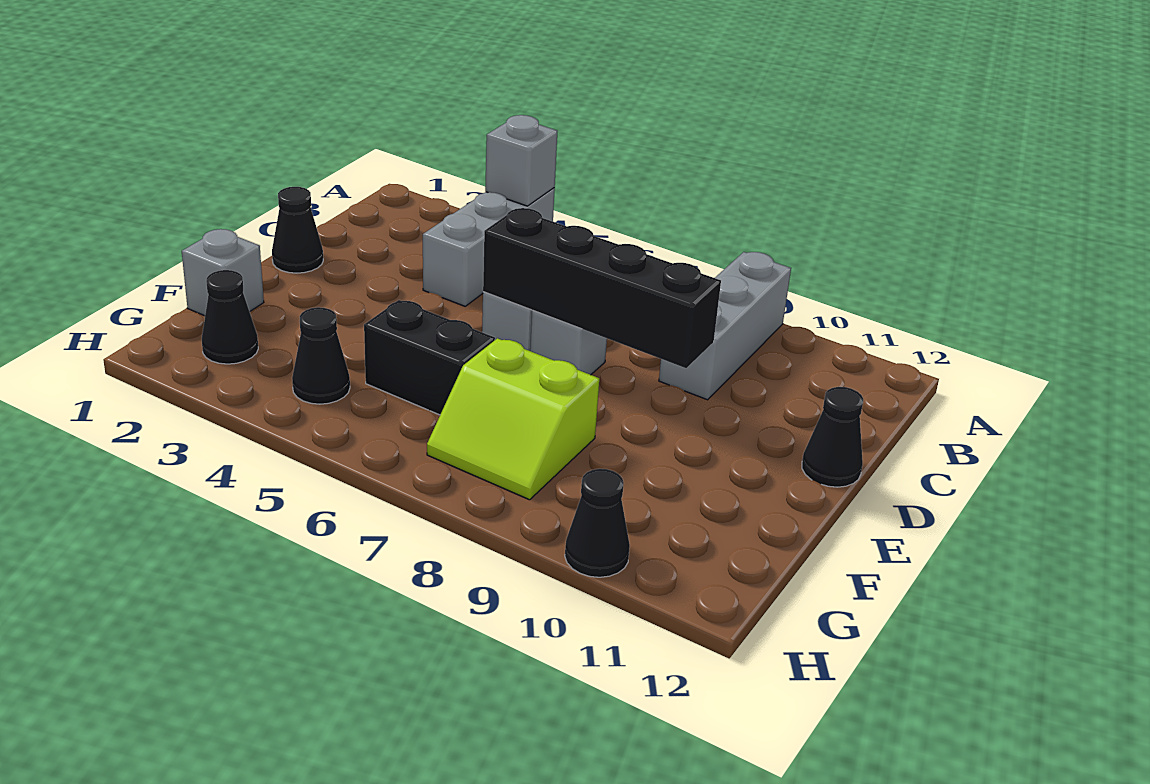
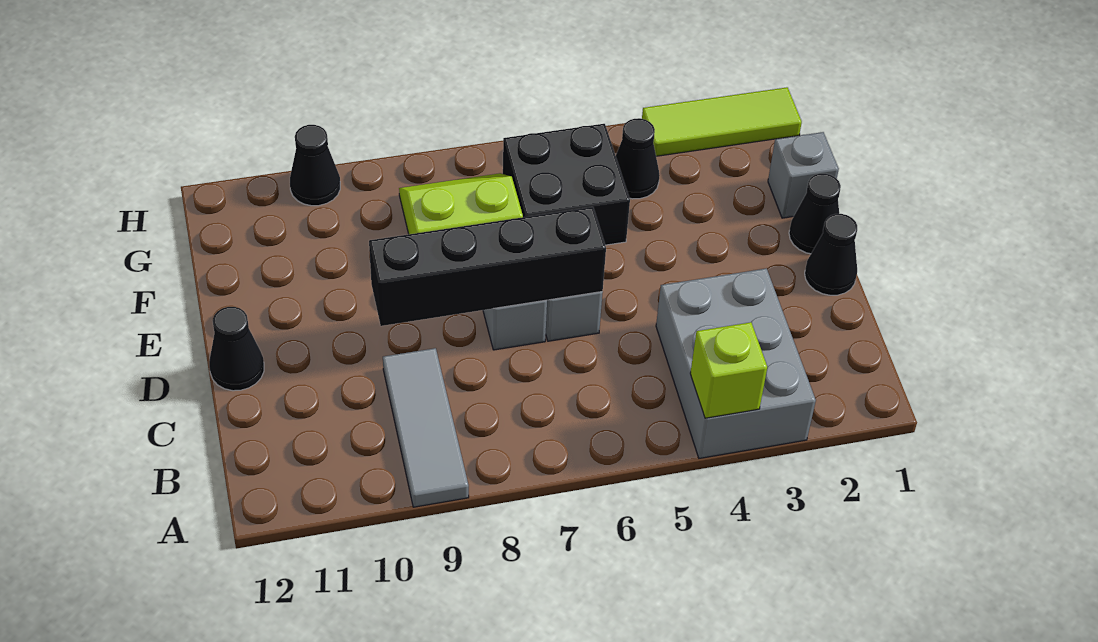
grey 1x3 brick [423,188,555,306] -> grey 2x3 brick [656,269,816,458]
grey 1x1 brick [485,115,557,206] -> lime 1x1 brick [690,322,767,418]
grey 1x3 brick [659,252,791,400] -> grey 1x3 tile [383,348,469,507]
black 1x2 brick [364,300,495,415] -> black 2x2 brick [503,124,630,245]
black 1x1 cone [202,270,258,364] -> black 1x1 cone moved to [789,174,841,254]
none -> lime 1x3 tile [642,87,802,156]

